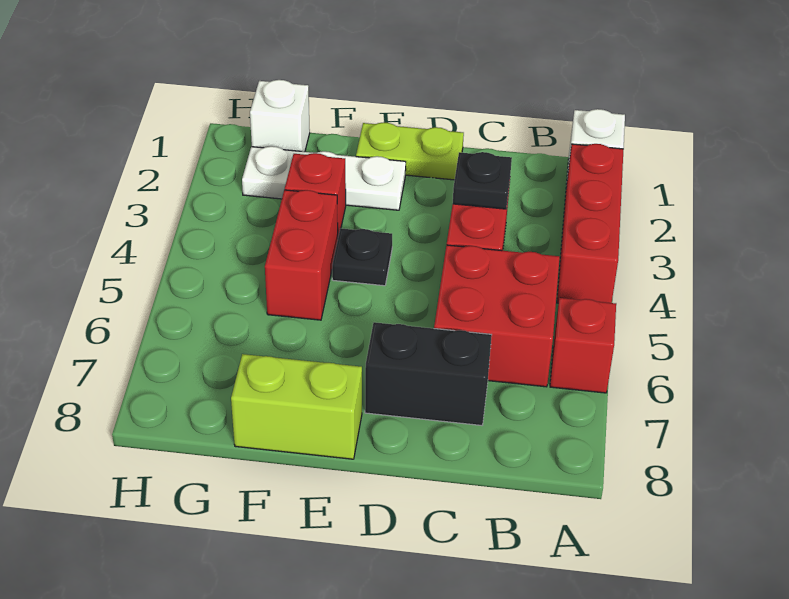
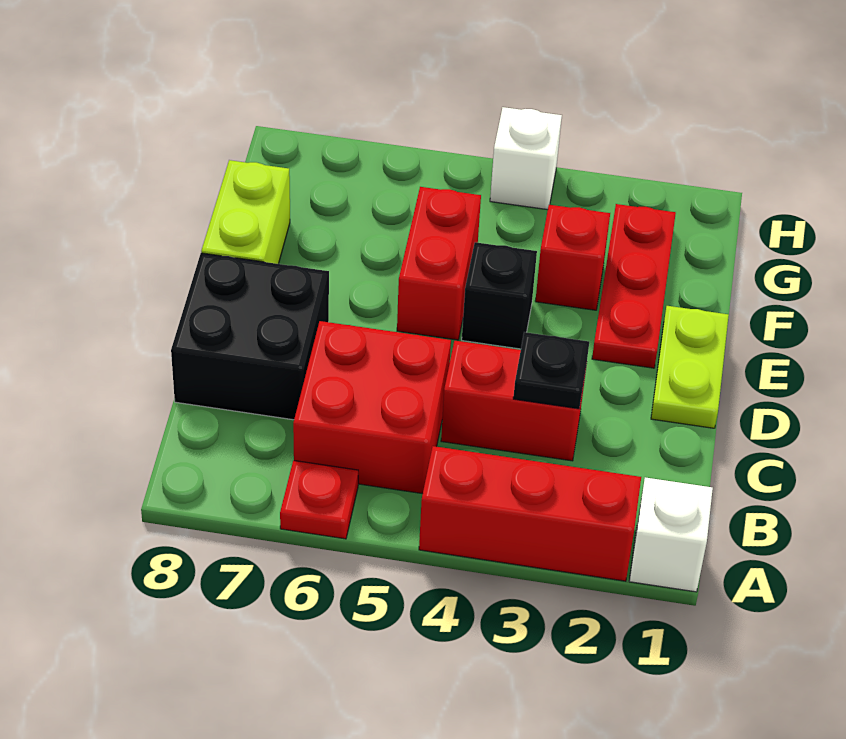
red 1x1 brick [550,298,616,393] -> red 1x1 plate [280,461,358,539]
black 1x2 brick [365,322,492,425] -> black 2x2 brick [171,253,329,420]
white 1x3 plate [242,146,406,210] -> red 1x3 plate [592,204,676,368]
black 1x1 plate [332,228,392,286] -> black 1x1 brick [462,242,537,349]
red 1x2 brick [265,190,338,320] -> red 1x2 brick turned to [397,187,481,340]
white 1x1 brick [250,80,310,152] -> white 1x1 brick moved to [490,107,562,210]

